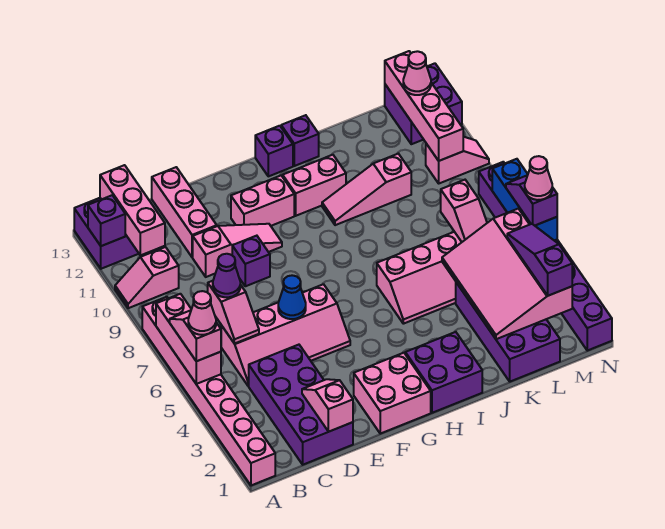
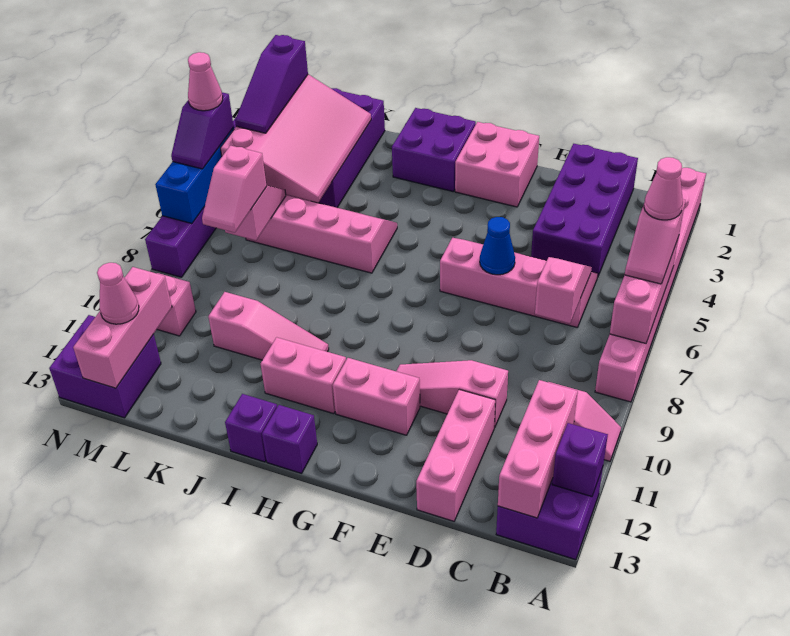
purple 1x1 cone [213,254,240,297] -> none
pink 1x2 slope [302,379,353,432] -> pink 1x2 slope moved to [202,146,267,233]
purple 1x1 brick [232,236,270,286] -> none
pink 1x4 brick [385,51,463,161] -> pink 1x3 brick [73,267,172,388]

